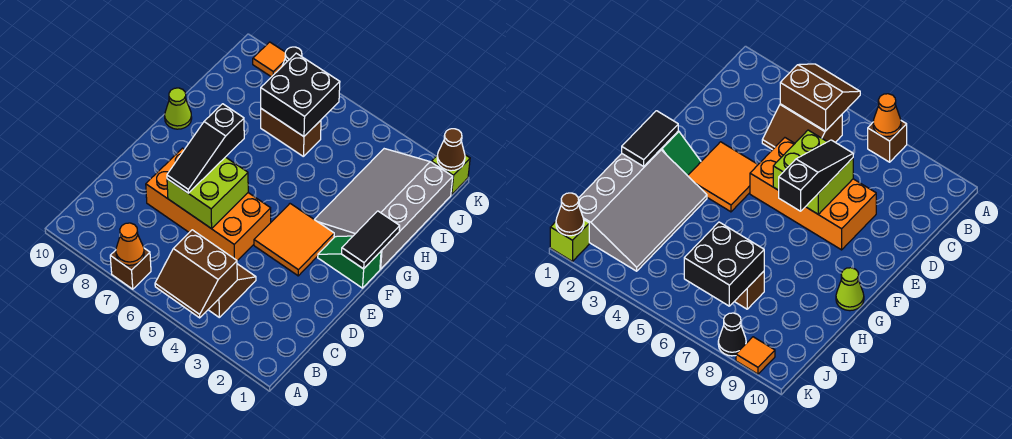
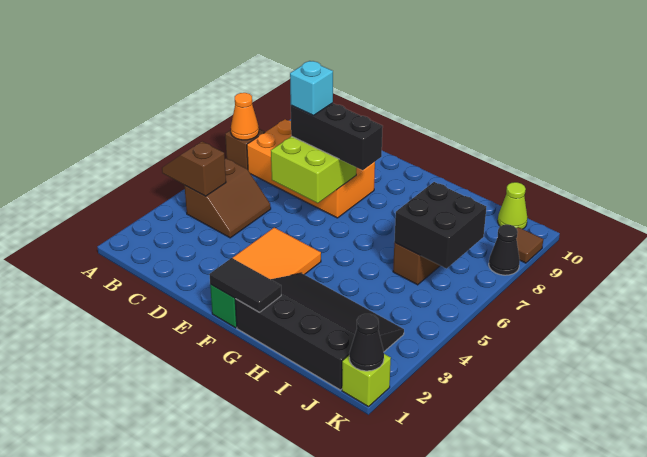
brown 2x2 slope [155,230,237,318] -> brown 1x2 slope [162,142,226,196]
orange 2x4 brick [146,148,271,261] -> orange 2x4 brick turned to [247,120,375,218]
black 1x3 slope [167,104,244,193] -> black 1x3 brick [291,103,383,170]
none -> cyan 1x1 brick [290,61,333,115]
grey 3x4 slope [314,149,453,269] -> black 3x4 slope [235,273,404,390]
lime 1x1 cone [165,88,192,129] -> lime 1x1 cone moved to [498,182,527,229]
brown 1x1 cone [437,129,465,171] -> black 1x1 cone [349,314,384,371]
orange 1x1 tile [253,42,285,77] -> brown 1x1 tile [516,227,543,263]

